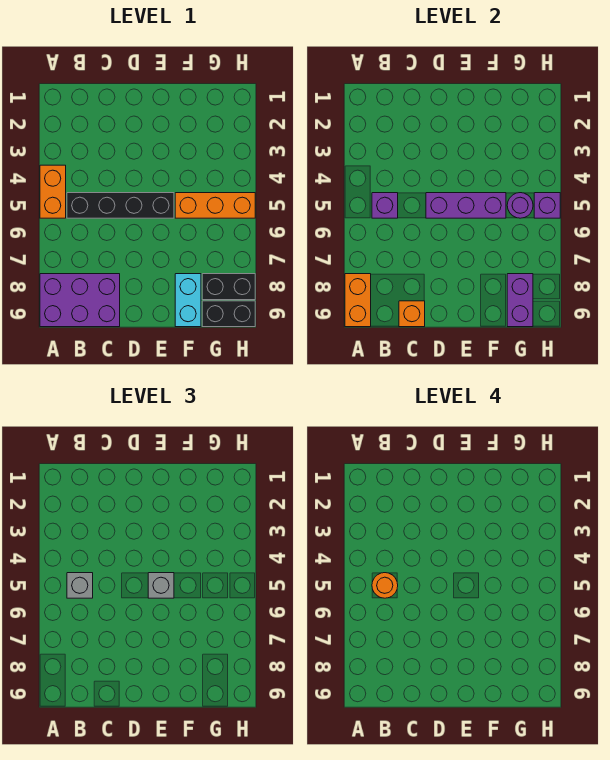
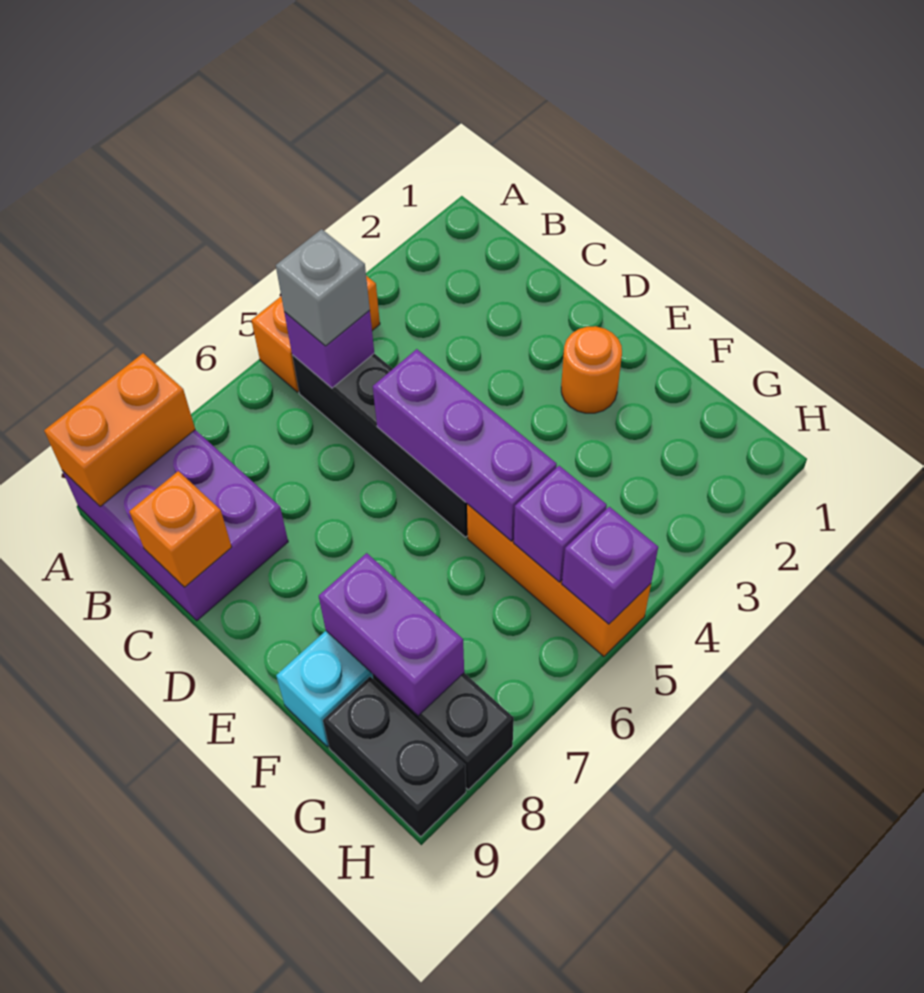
orange 1x1 round brick [372,573,398,598] -> orange 1x1 round brick moved to [561,326,622,413]
grey 1x1 brick [148,573,174,598] -> none
purple 1x1 round brick [507,193,533,218] -> purple 1x1 brick [514,466,607,582]
purple 1x2 brick [507,274,533,327] -> purple 1x2 brick turned to [319,553,464,716]

